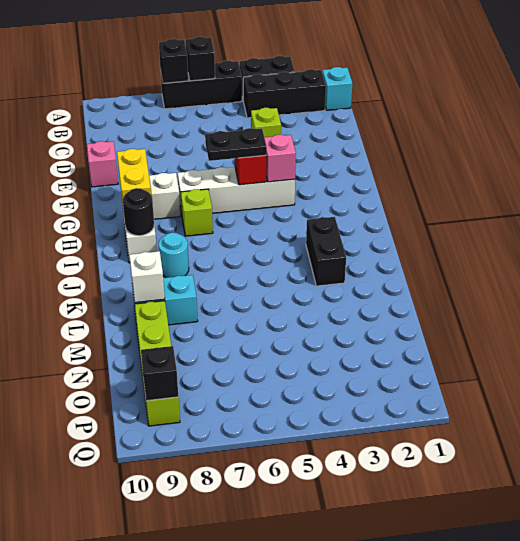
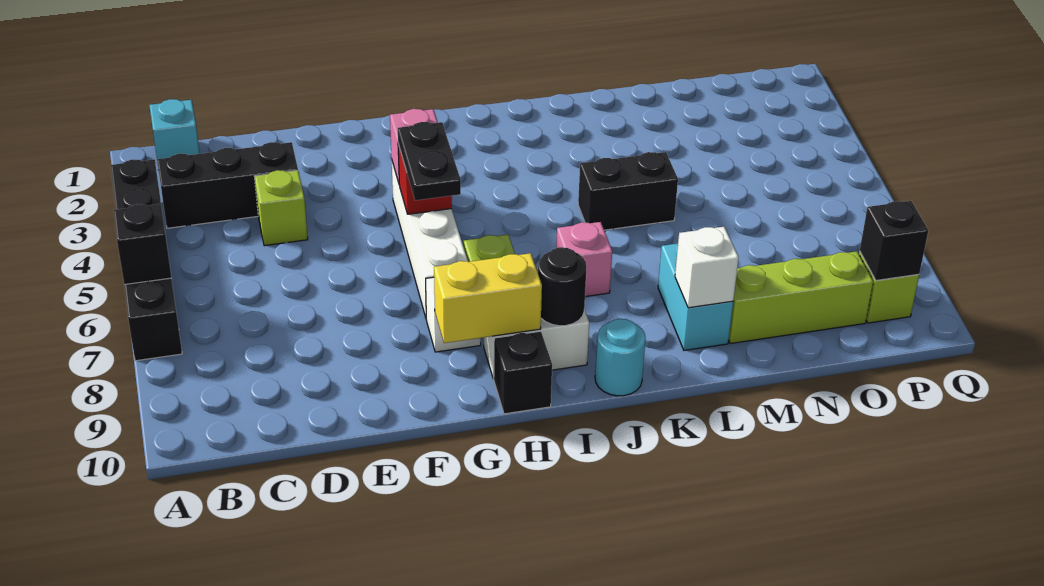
black 1x1 brick [159,39,188,83] -> black 1x1 brick moved to [494,331,552,414]
black 1x3 brick [243,69,326,118] -> black 1x3 brick turned to [157,142,298,228]
pink 1x1 brick [87,141,118,187] -> pink 1x1 brick moved to [556,222,612,297]
black 1x2 brick [306,217,346,286] -> black 1x2 brick moved to [578,152,678,230]
cyan 1x1 round brick [159,233,189,278] -> cyan 1x1 round brick moved to [595,319,646,396]

